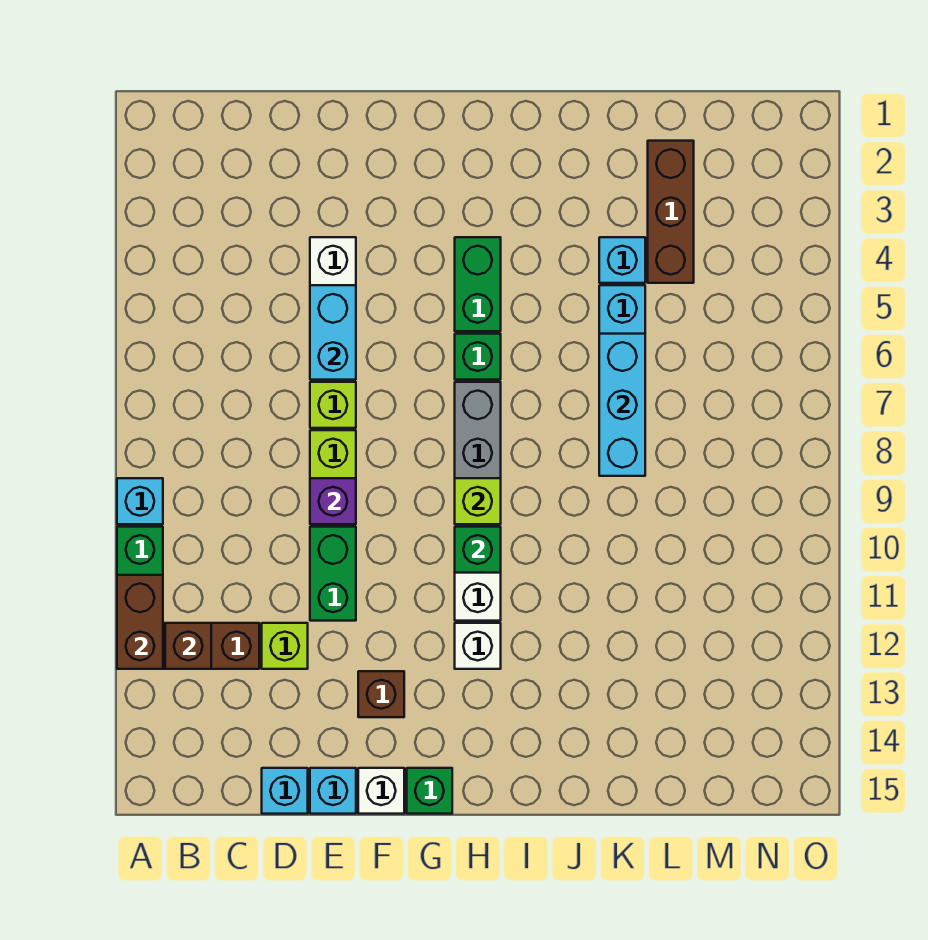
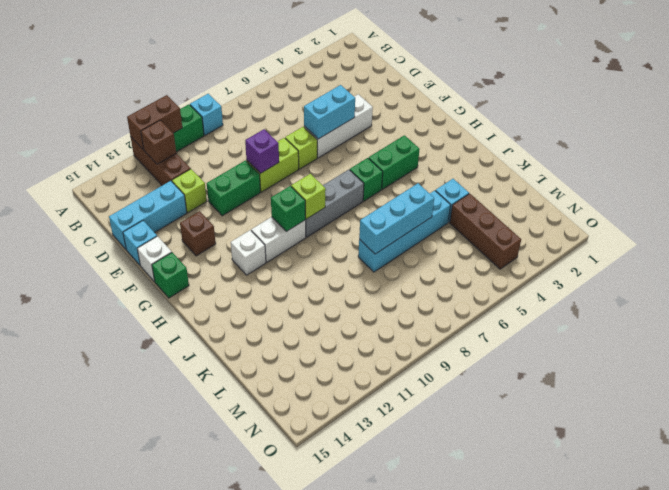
cyan 1x1 brick [262,768,308,814] -> cyan 1x3 brick [109,181,187,249]
brown 1x3 brick [648,141,694,283] -> brown 1x3 brick turned to [450,194,521,269]

